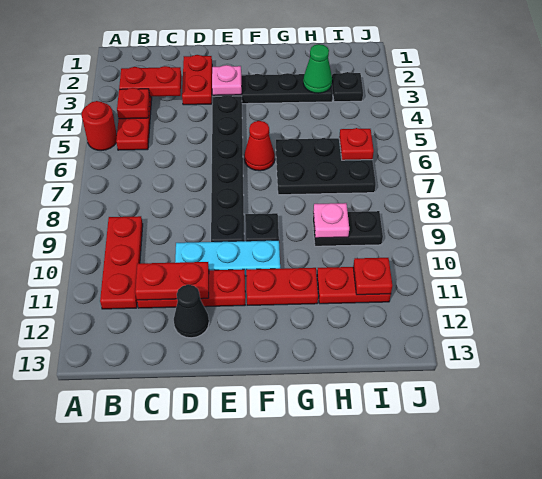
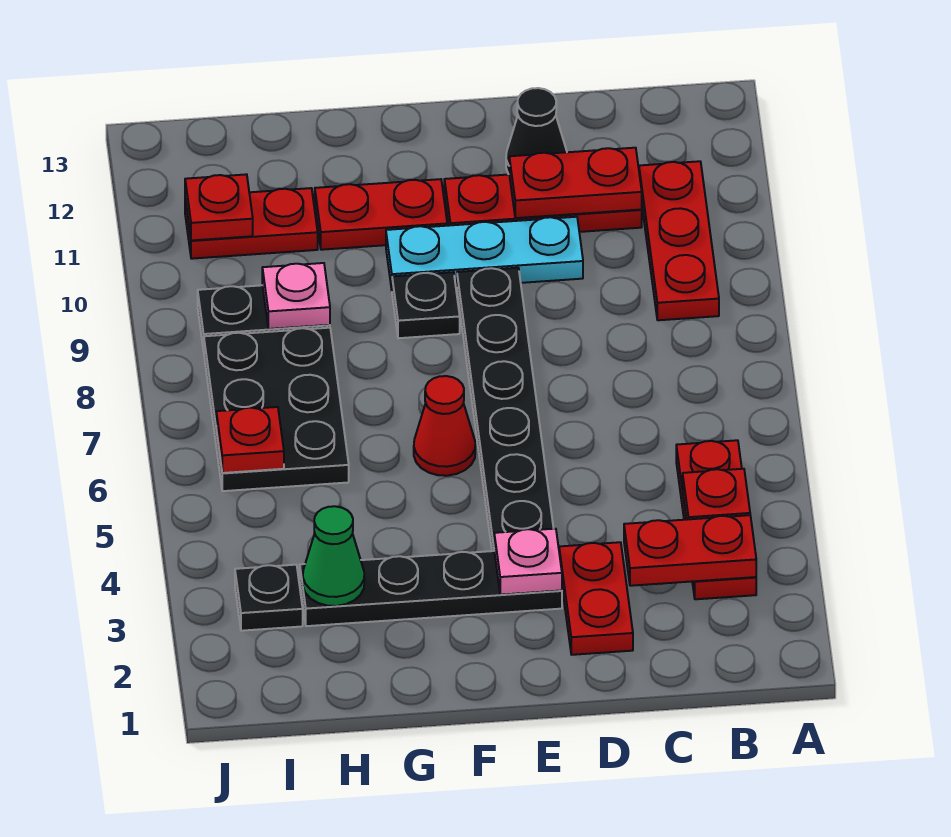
red 1x1 round brick [82,101,117,151] -> none
black 2x3 plate [276,138,376,195] -> black 2x3 plate turned to [204,328,349,491]

